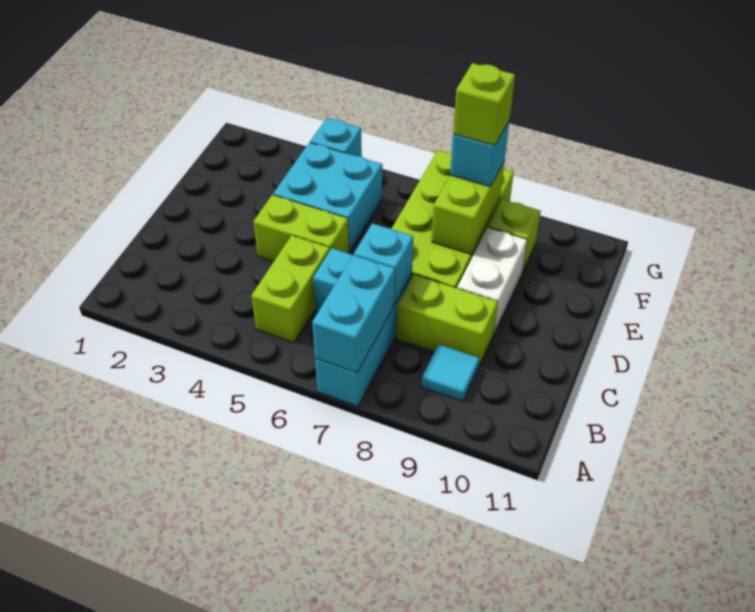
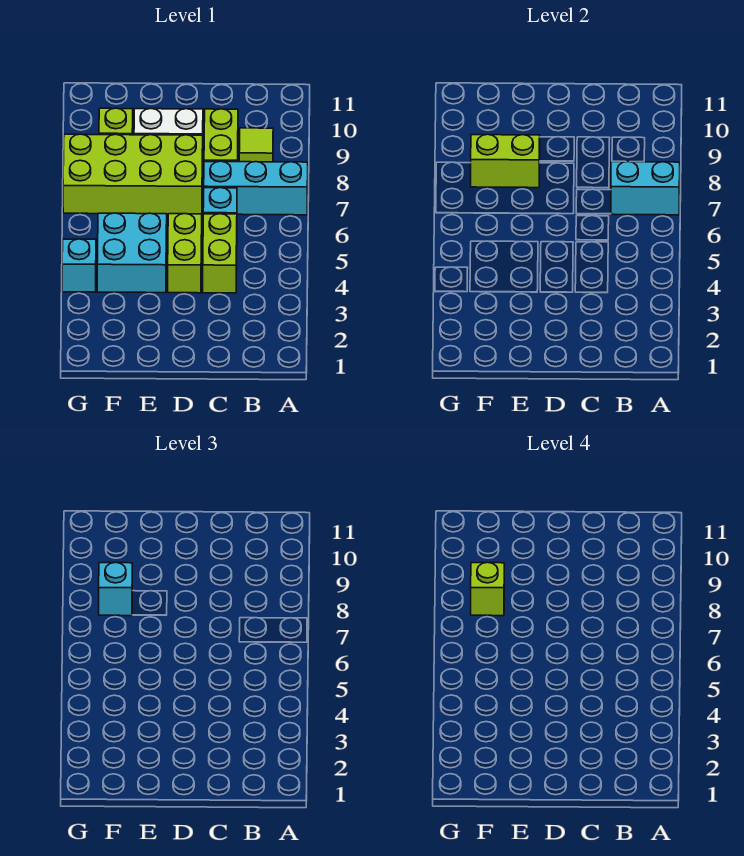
lime 1x2 brick [251,235,330,343] -> lime 1x2 brick turned to [203,214,237,293]
cyan 1x1 tile [421,344,479,402] -> lime 1x1 tile [239,128,273,162]
cyan 1x1 brick [354,223,413,304] -> none

